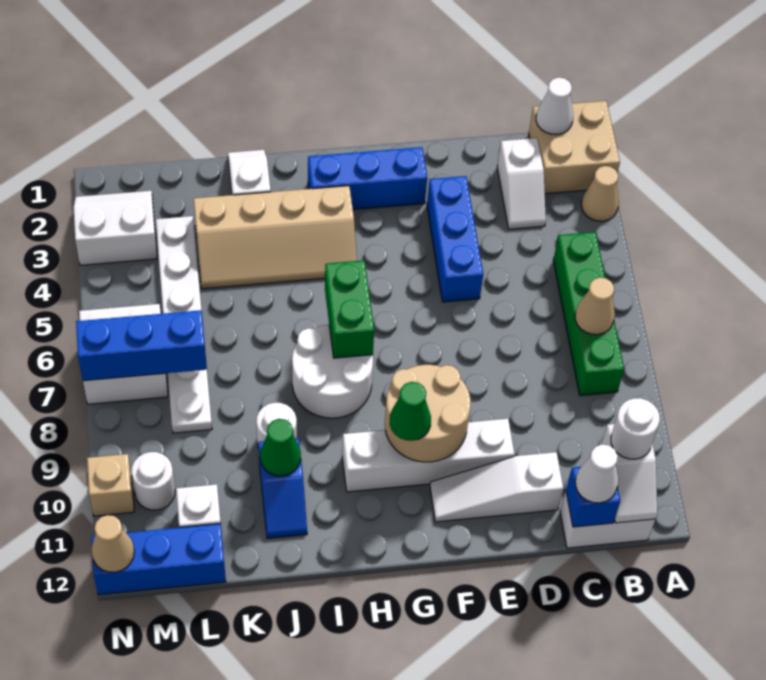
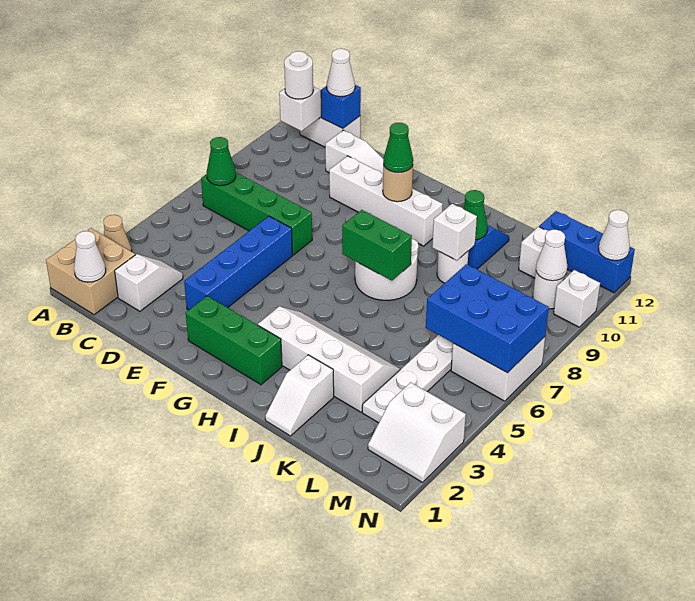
green 1x4 brick [553,232,624,396] -> green 1x4 brick turned to [201,173,312,255]
tan 1x1 cone [575,278,615,335] -> green 1x1 cone [207,137,236,186]
blue 1x3 brick [427,176,483,302] -> blue 1x4 brick [184,216,292,310]
blue 1x3 brick [308,147,427,210] -> green 1x3 brick [186,296,282,385]
tan 2x2 round brick [385,365,471,462] -> tan 1x1 round brick [383,164,413,202]
tan 2x4 slope [194,186,357,289] -> white 2x4 slope [258,307,400,412]
green 1x2 brick [325,260,374,358] -> green 1x2 brick turned to [342,210,412,281]
none -> white 1x1 brick [432,204,477,260]
blue 1x3 brick [76,310,207,381] -> blue 2x3 brick [426,264,549,373]
none -> white 1x1 cone [536,230,567,281]
tan 1x1 brick [87,454,134,516] -> white 1x1 brick [554,270,600,327]
tan 1x1 cone [92,515,134,572] -> white 1x1 cone [599,210,630,260]

